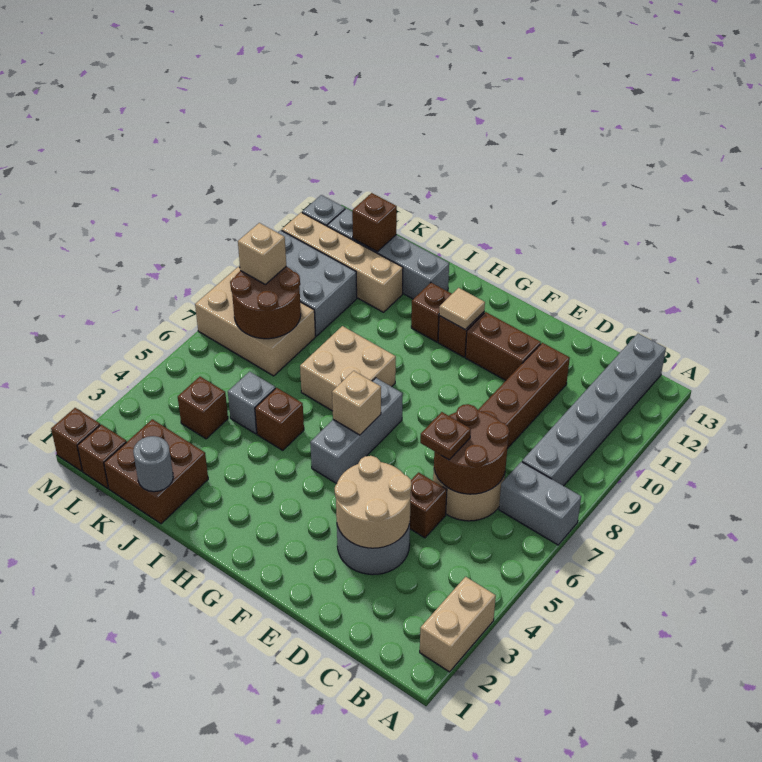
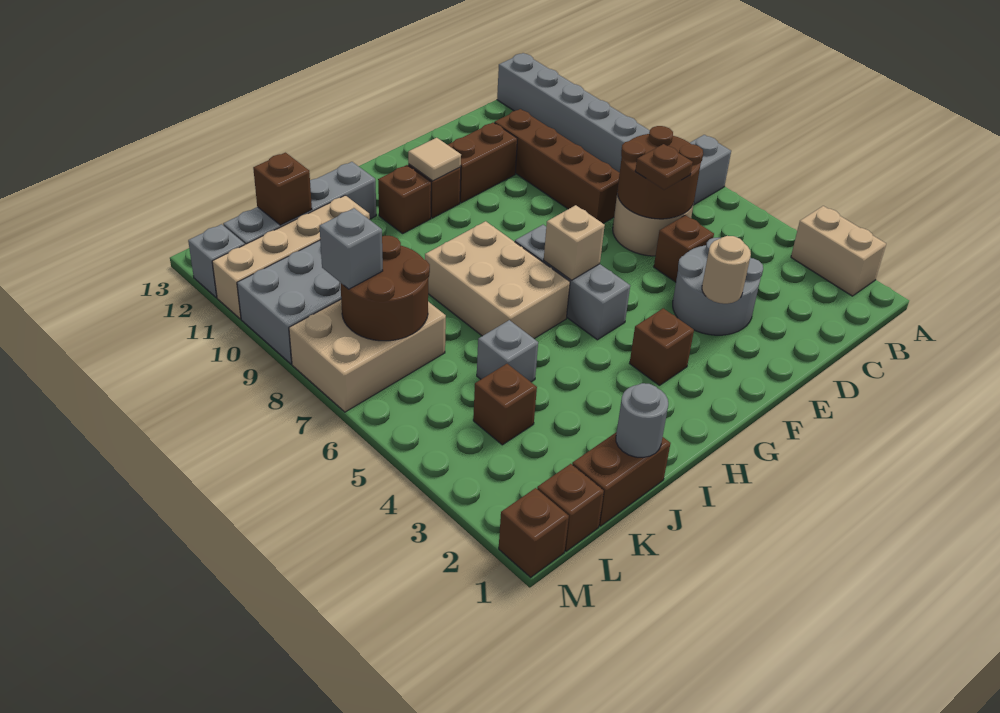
tan 2x2 round brick [335,456,412,548] -> tan 1x1 round brick [702,236,751,304]
tan 2x2 brick [300,326,396,411] -> tan 2x3 brick [425,221,570,339]
brown 1x1 brick [255,388,304,450] -> brown 1x1 brick moved to [630,308,694,386]
brown 2x2 brick [104,419,208,524] -> brown 1x2 brick [572,432,671,526]
tan 1x1 brick [238,223,286,284] -> grey 1x1 brick [319,208,383,289]

